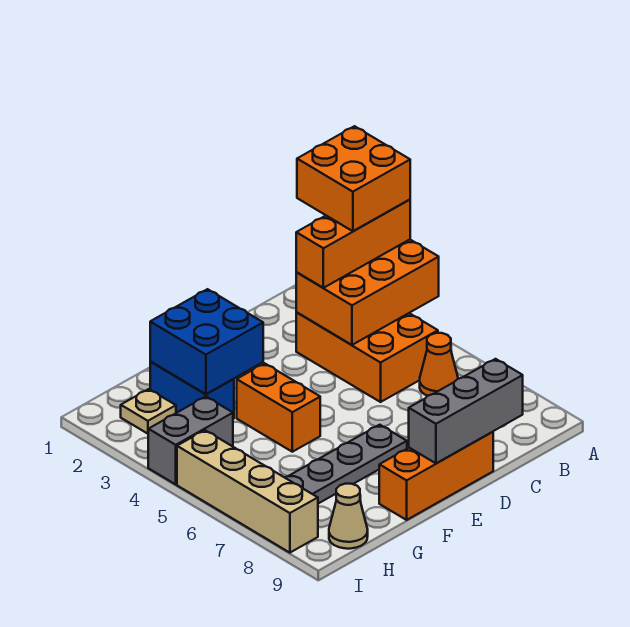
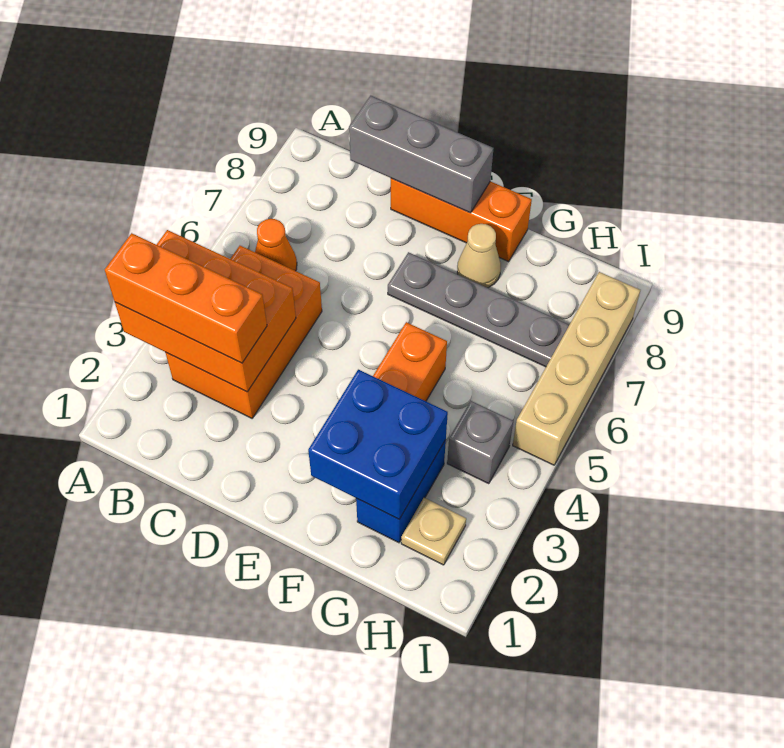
orange 2x2 brick [297,126,410,231] -> none
grey 1x2 brick [148,397,233,484] -> grey 1x1 brick [447,401,513,484]
tan 1x1 cone [329,484,368,549] -> tan 1x1 cone moved to [457,224,501,288]

